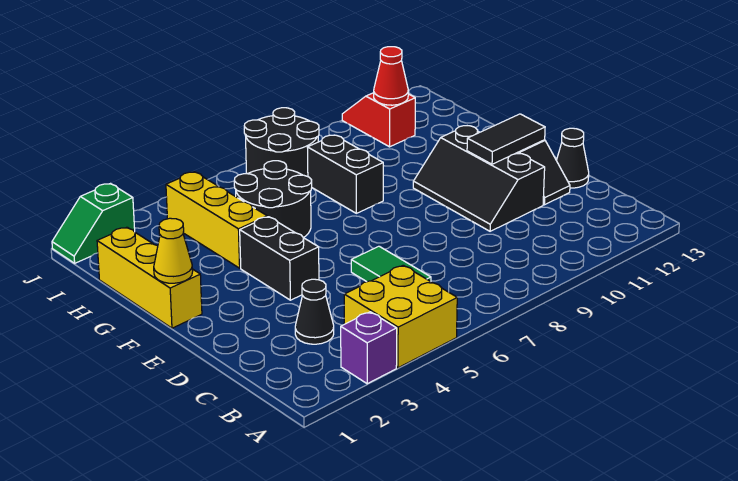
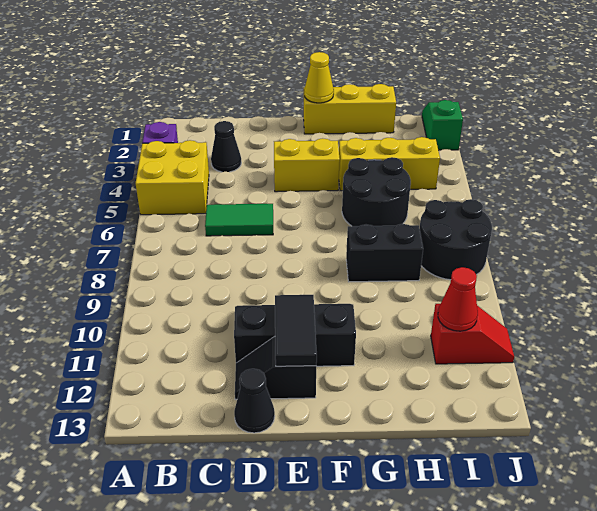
black 1x2 brick [240,217,319,300] -> yellow 1x2 brick [274,138,340,192]

